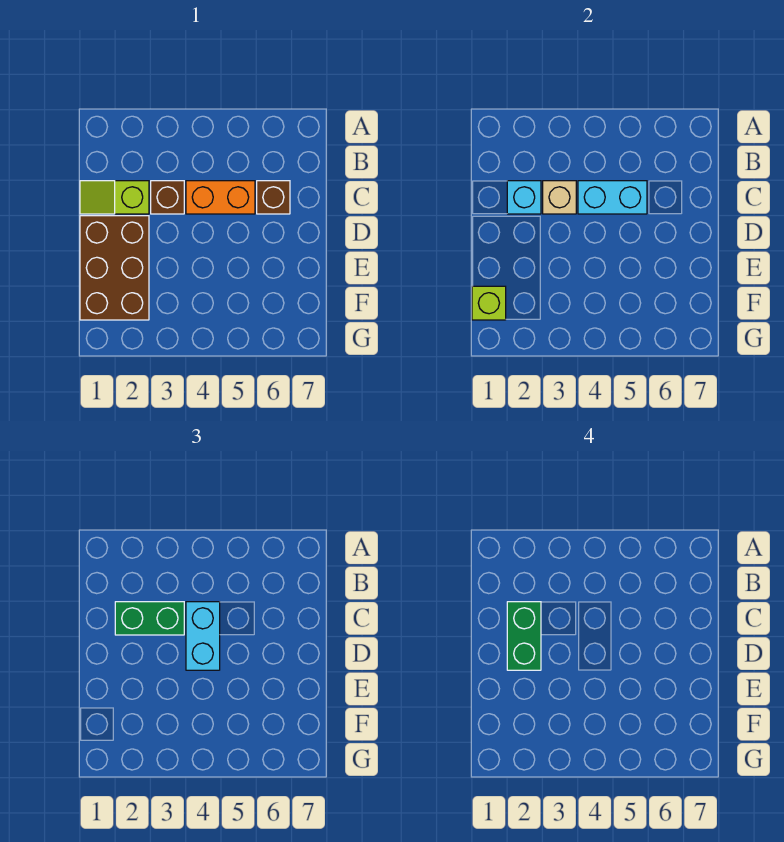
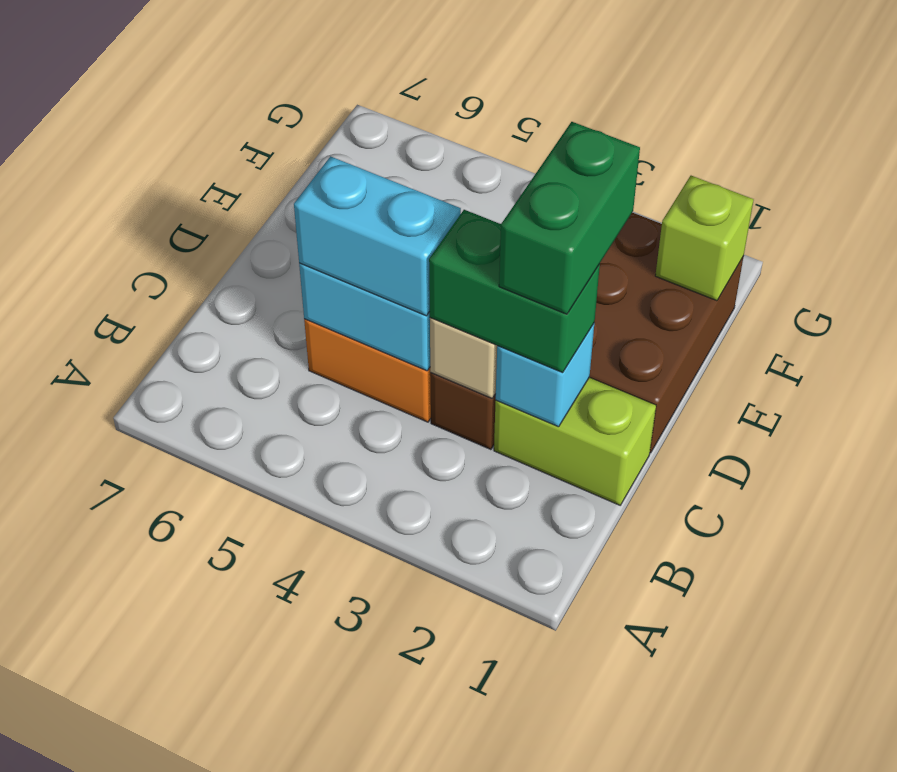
lime 1x2 slope [80,181,149,214] -> lime 1x2 brick [494,377,656,505]
cyan 1x2 brick [186,602,220,670] -> cyan 1x2 brick turned to [294,156,461,316]
brown 1x1 brick [257,181,290,214] -> none

